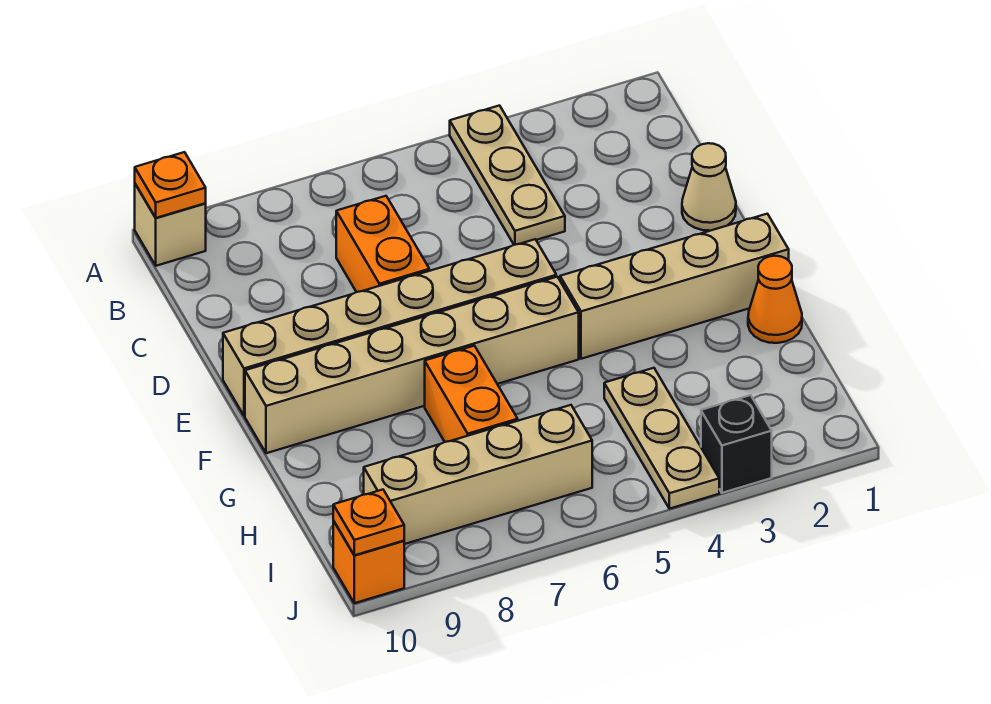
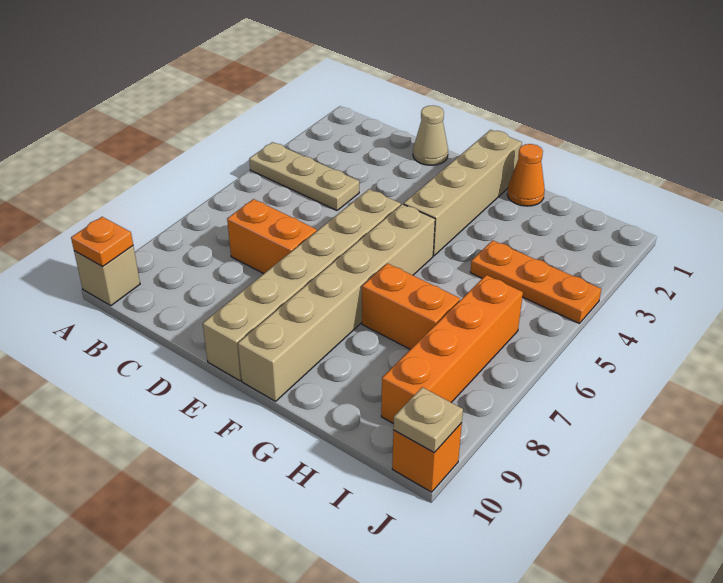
tan 1x3 plate [604,368,719,509] -> orange 1x3 plate [470,240,601,323]
tan 1x4 brick [364,405,592,544] -> orange 1x4 brick [381,275,523,424]
black 1x1 brick [701,395,772,493] -> none
orange 1x1 plate [333,490,404,555] -> tan 1x1 plate [393,387,463,453]

